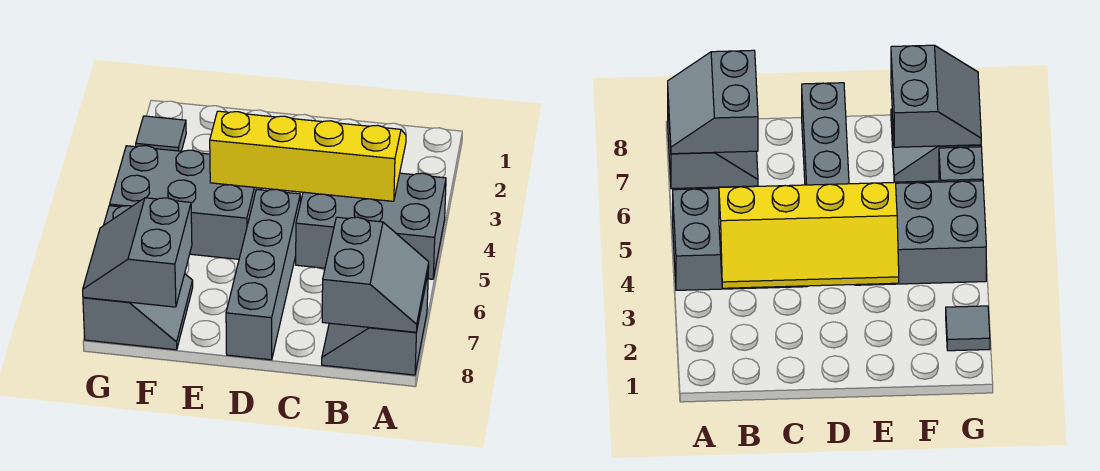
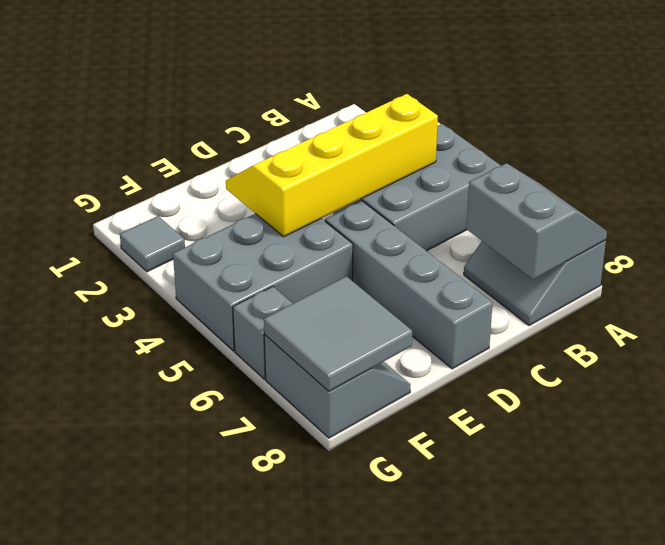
grey 2x2 slope [83,198,192,307] -> grey 2x2 tile [264,276,412,391]

